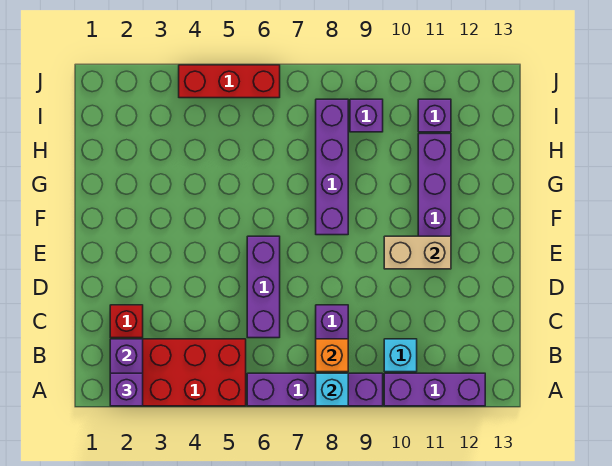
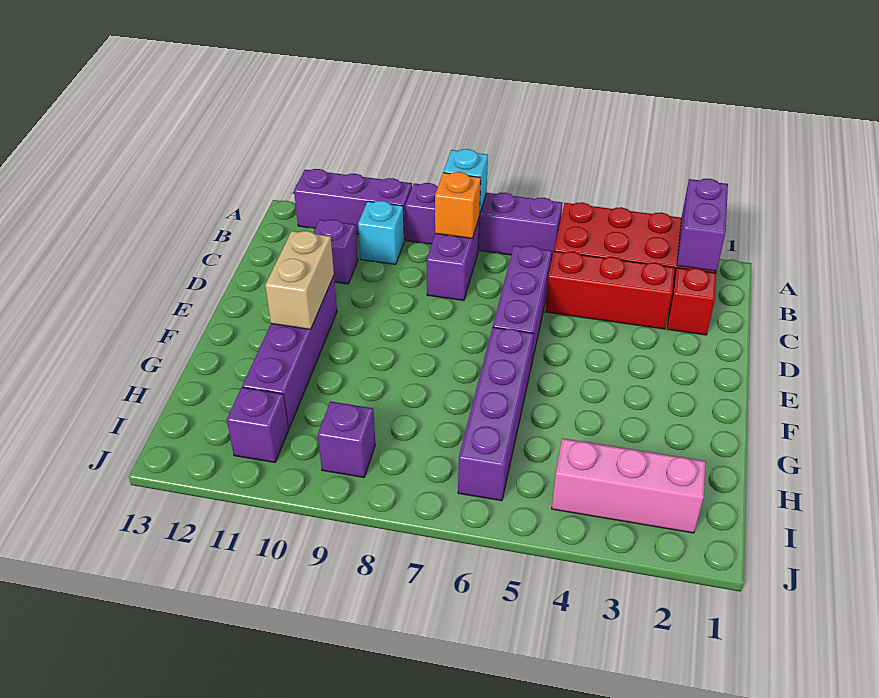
purple 1x1 brick [110,373,143,406] -> purple 1x1 brick moved to [313,220,358,284]
tan 1x2 brick [384,236,451,269] -> tan 1x2 brick turned to [265,231,334,329]
purple 1x4 brick [316,99,348,235] -> purple 1x4 brick moved to [458,327,534,501]
none -> pink 1x3 brick [552,438,706,533]
red 1x3 brick [179,65,280,98] -> red 1x3 brick moved to [545,251,675,329]

